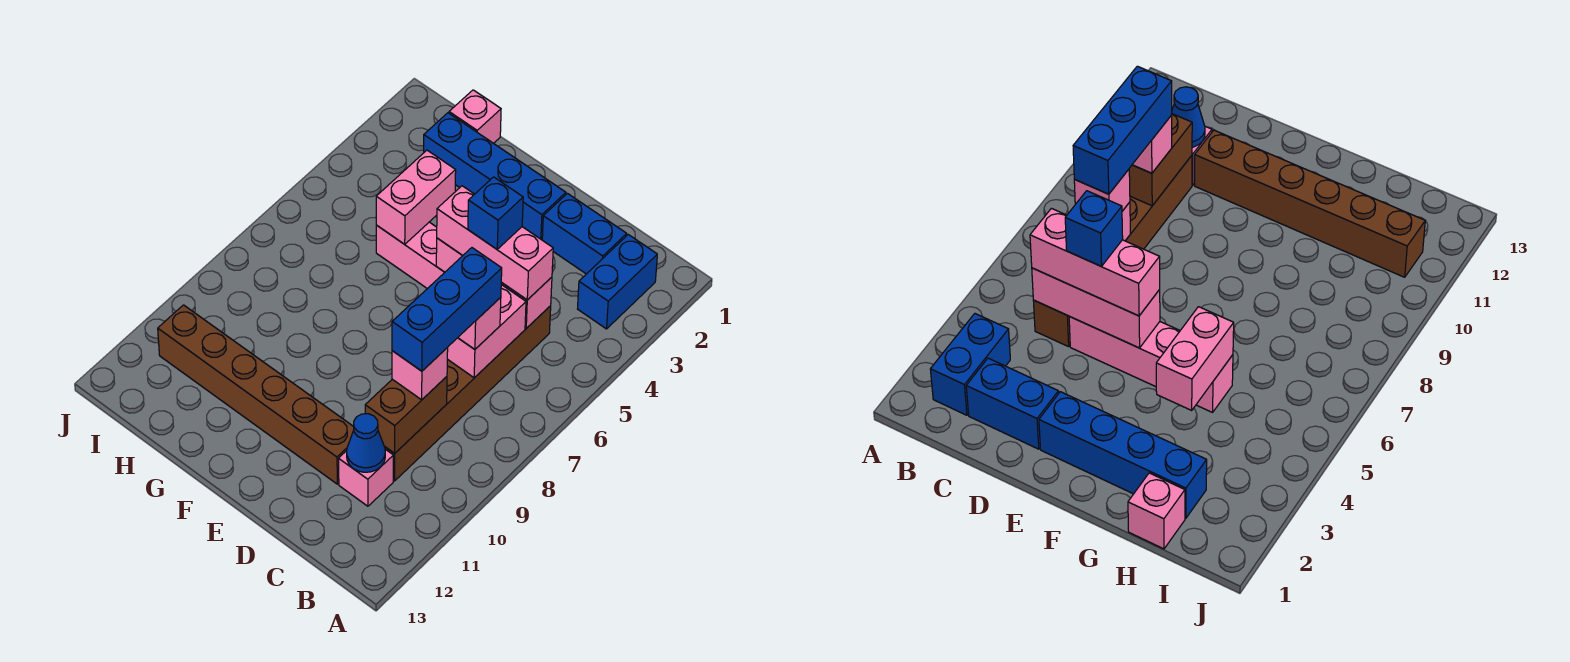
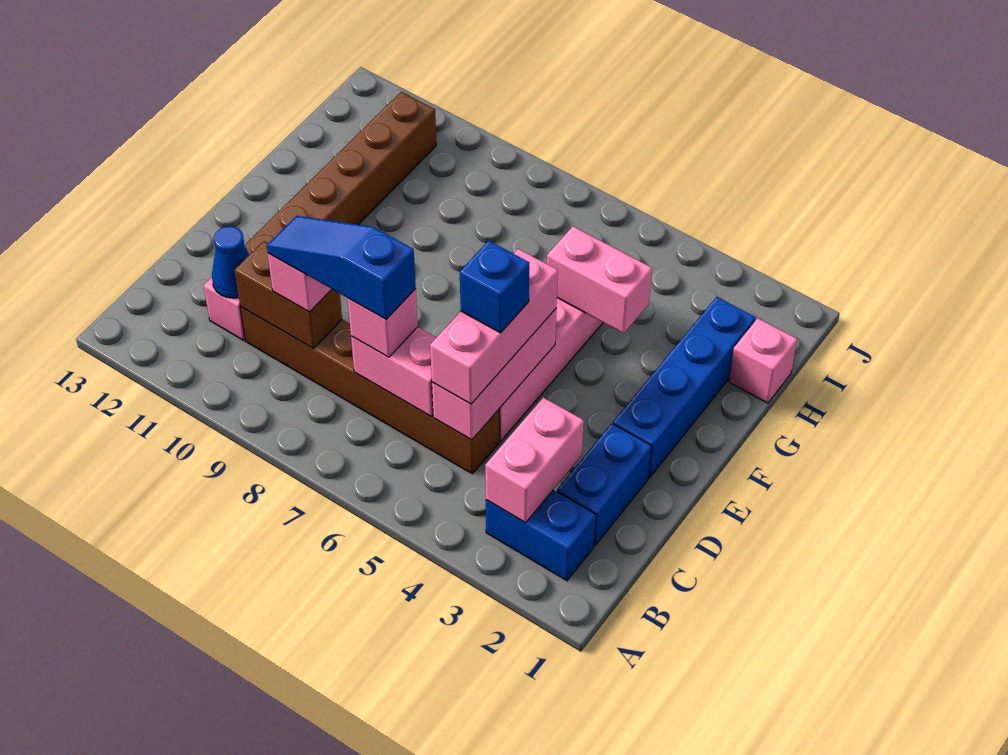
none -> pink 1x2 brick [485,397,584,523]
blue 1x3 brick [392,248,502,371] -> blue 1x3 slope [267,216,416,319]

